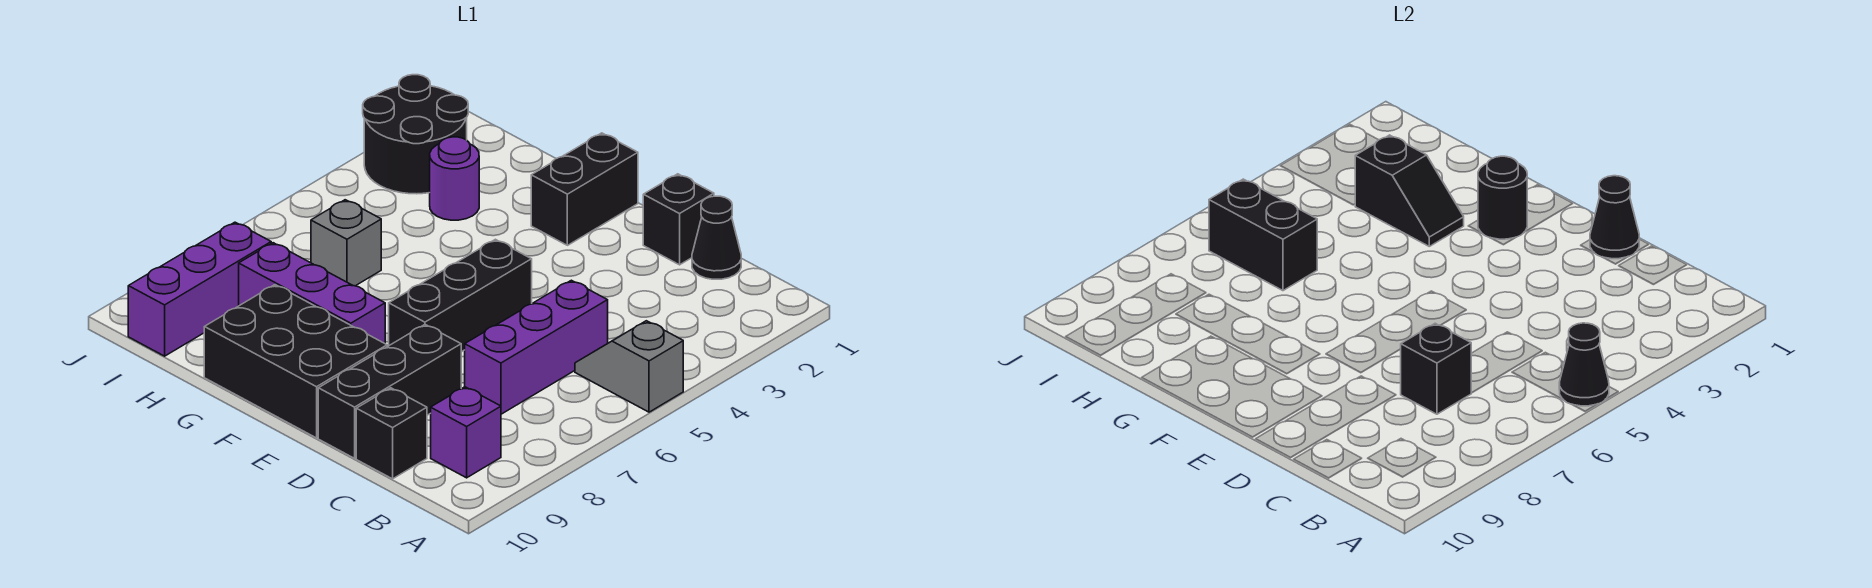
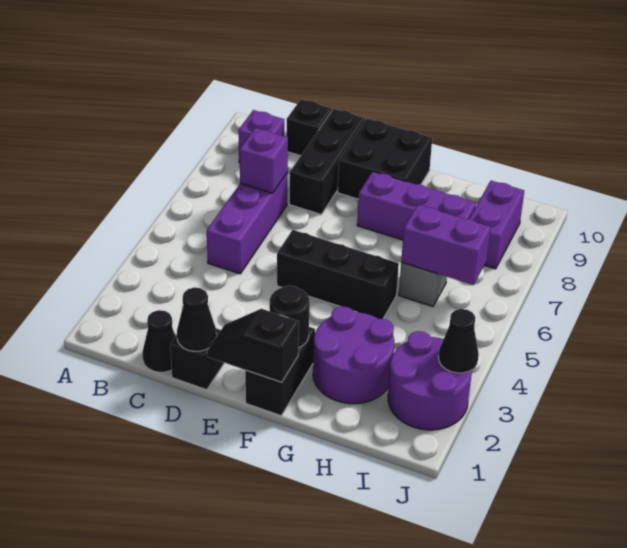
grey 1x2 slope [575,321,683,412] -> none
black 1x1 cone [1559,323,1609,406] -> black 1x1 cone moved to [438,309,479,373]
black 1x1 brick [1401,323,1471,414] -> purple 1x1 brick [240,128,288,193]
black 1x3 brick [389,239,532,352] -> black 1x3 brick turned to [277,230,399,319]
black 2x3 brick [204,285,387,438] -> black 2x2 brick [338,119,432,199]
black 1x2 slope [1355,135,1464,246] -> black 1x2 slope moved to [207,309,299,382]
purple 1x1 round brick [430,137,479,220] -> purple 2x2 round brick [313,306,394,404]
black 1x2 brick [1209,179,1317,291] -> purple 1x2 brick [401,205,491,285]
black 2x2 round brick [363,75,468,194] -> purple 2x2 round brick [388,331,472,430]
purple 1x3 brick [128,222,271,356] -> purple 1x2 brick [469,181,524,269]

